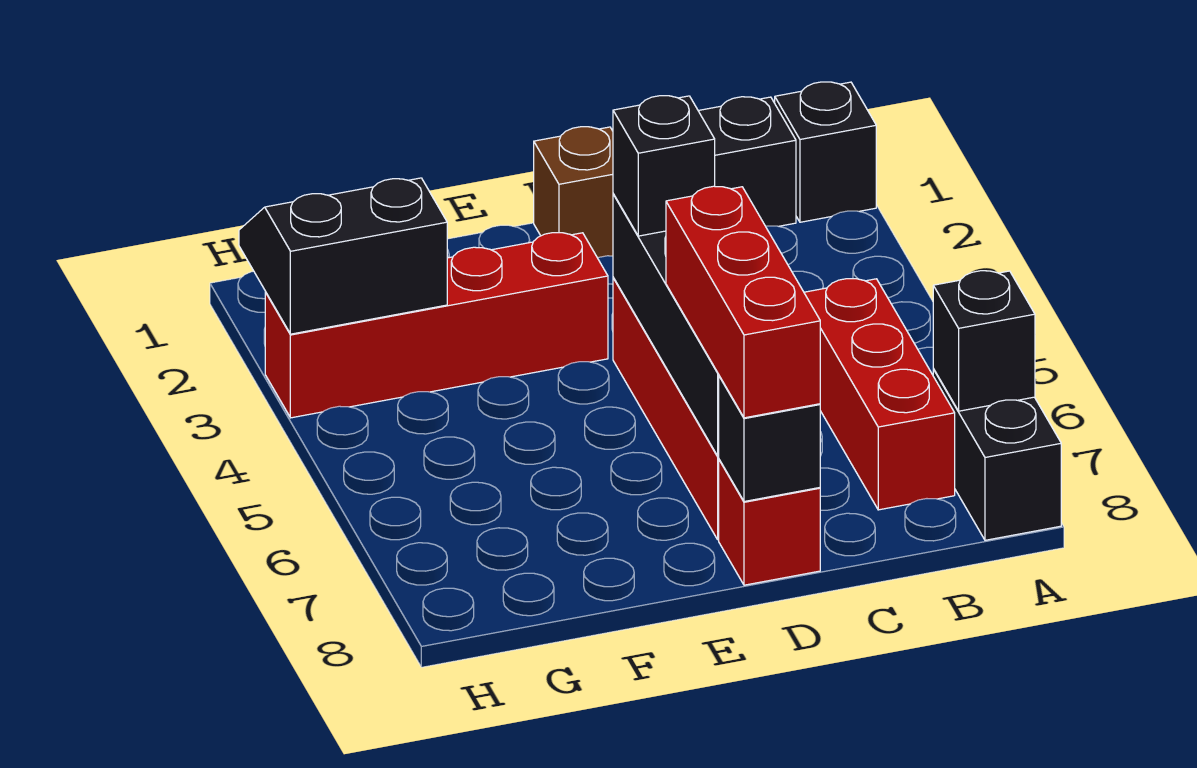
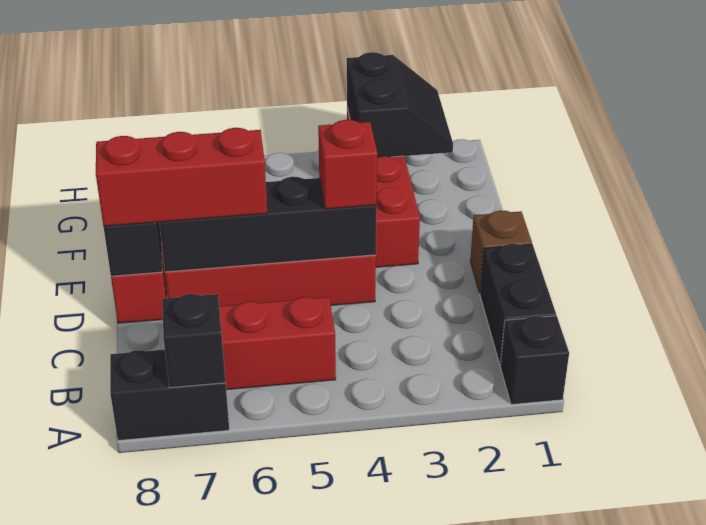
black 1x1 brick [613,96,715,236] -> red 1x1 brick [318,120,377,209]

